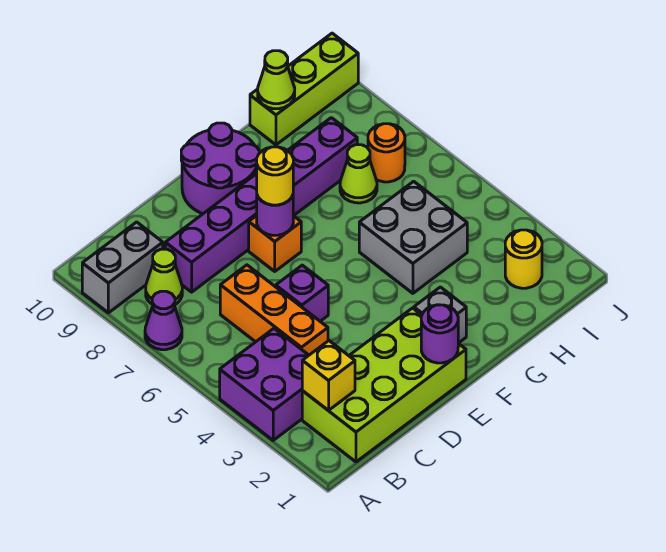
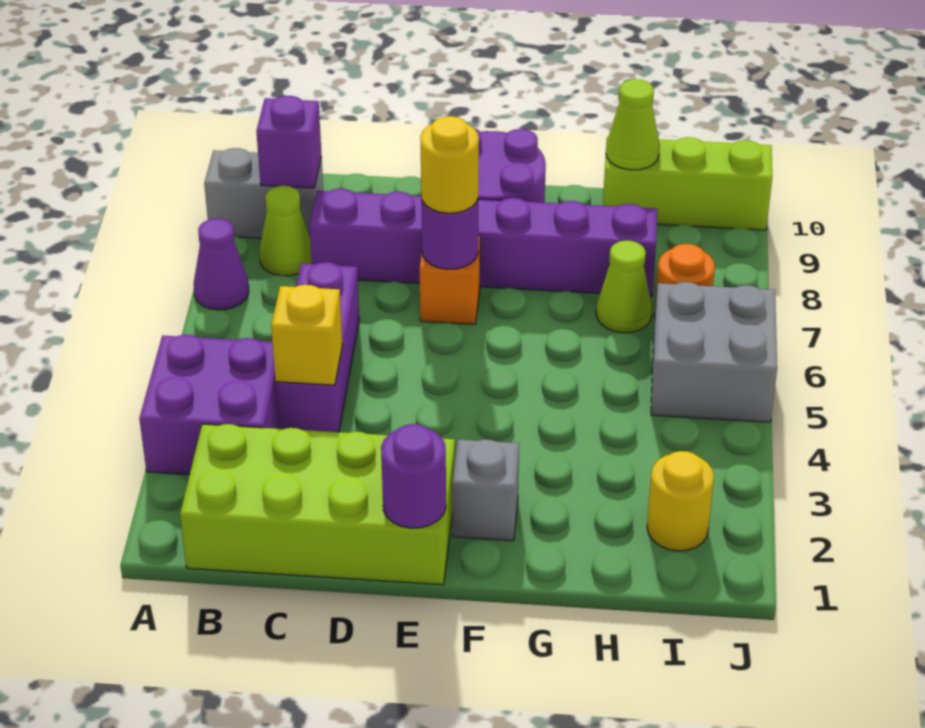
yellow 1x1 brick [302,341,355,410] -> yellow 1x1 brick moved to [271,285,342,385]
orange 1x3 brick [220,265,328,355] -> purple 1x3 brick [276,262,359,432]
purple 1x1 brick [276,265,328,321] -> purple 1x1 brick moved to [256,96,321,188]
grey 2x2 brick [359,181,467,293] -> grey 2x2 brick moved to [651,282,777,422]

